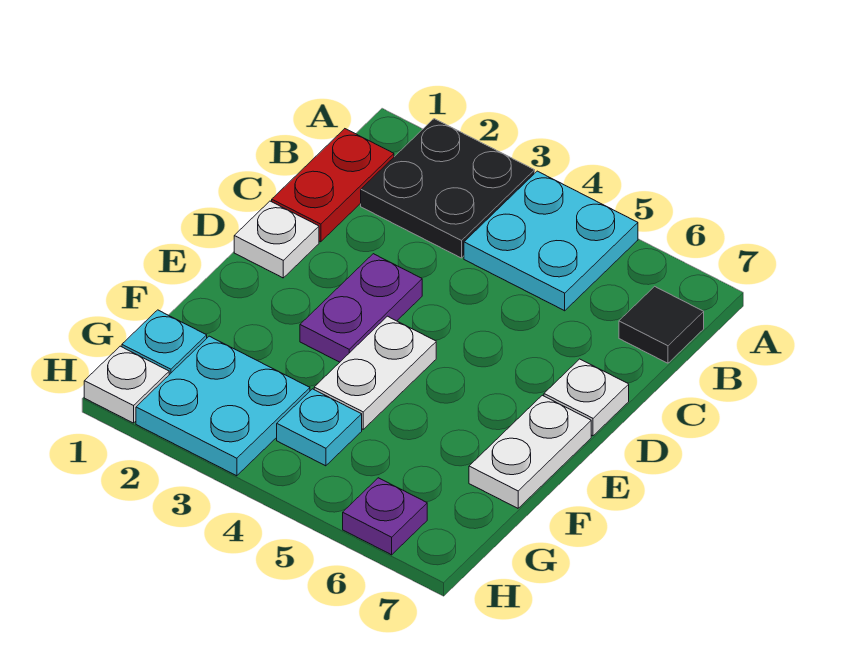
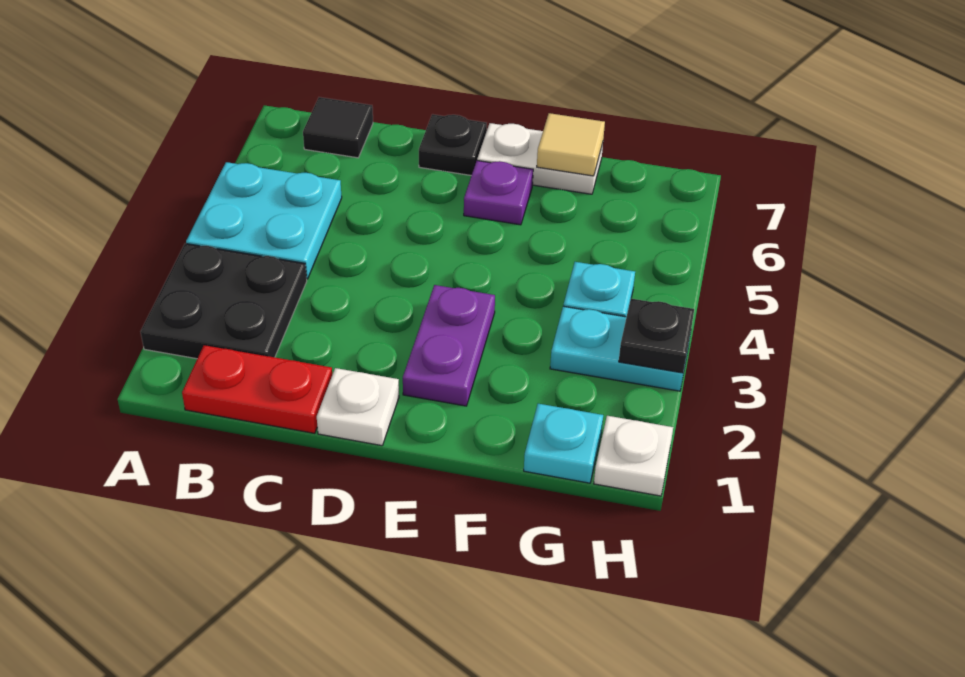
purple 1x2 plate [300,254,422,362] -> purple 1x2 plate turned to [403,285,495,406]
white 1x1 plate [544,359,629,436] -> black 1x1 plate [419,114,487,176]
white 1x2 plate [314,316,436,429] -> none
none -> tan 1x1 tile [537,113,605,176]
cyan 2x2 plate [136,336,310,476] -> cyan 1x2 plate [550,306,690,391]
none -> black 1x1 plate [619,299,694,373]
purple 1x1 plate [343,478,427,555] -> purple 1x1 plate moved to [464,161,533,225]

